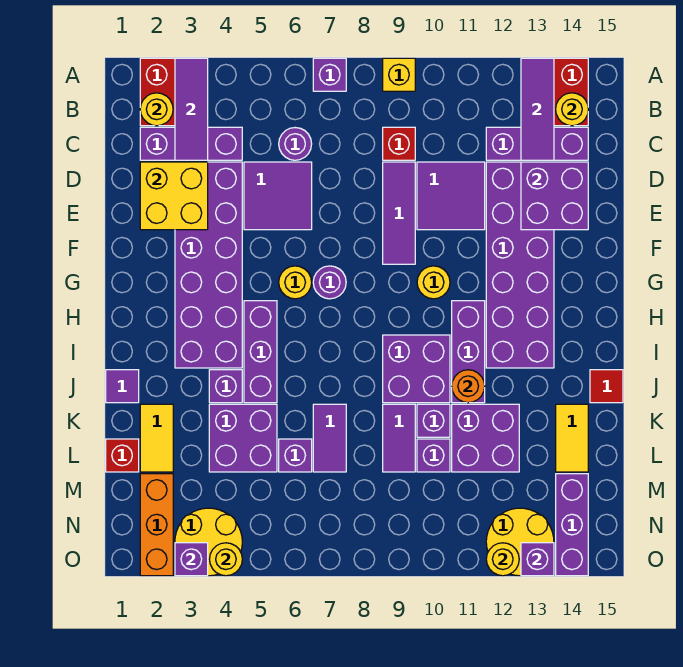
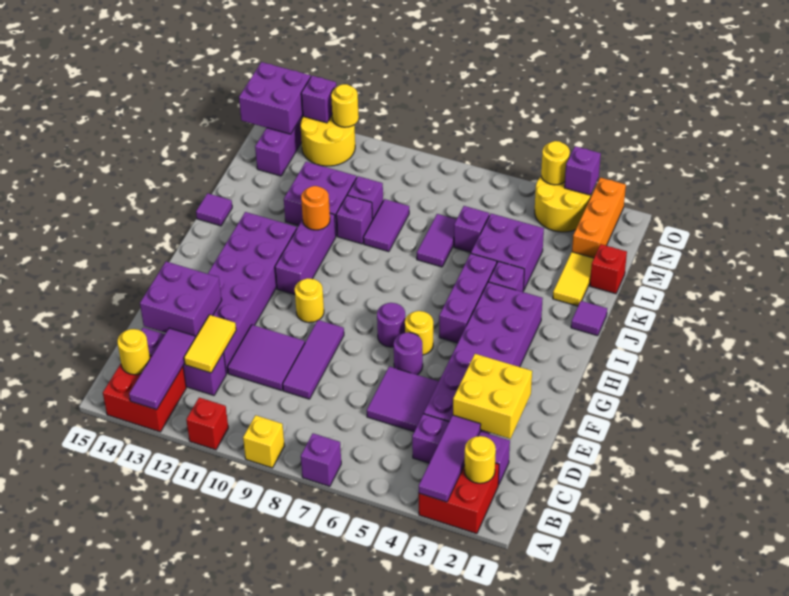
purple 1x1 round brick [279,128,312,160] -> purple 1x1 round brick moved to [394,333,423,375]
red 1x1 brick [383,127,415,160] -> red 1x1 brick moved to [186,398,228,450]
purple 2x2 brick [383,335,450,403] -> purple 2x2 brick moved to [239,62,311,134]
red 1x1 tile [590,370,623,403] -> purple 1x1 tile [196,193,232,226]
yellow 1x2 tile [556,404,588,472] -> yellow 1x2 tile moved to [184,315,236,373]

